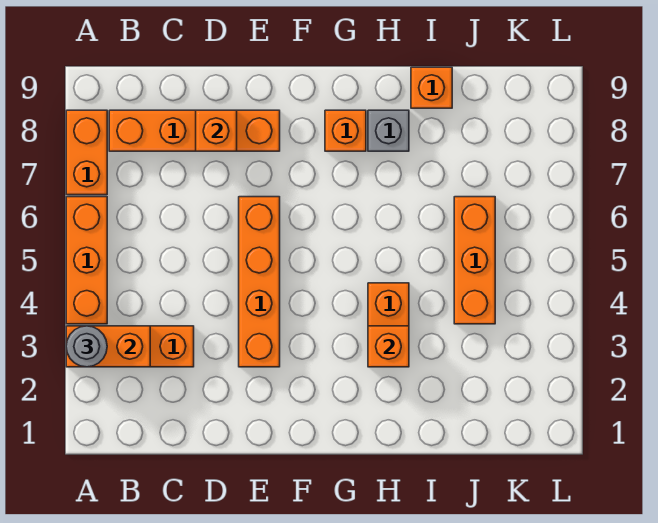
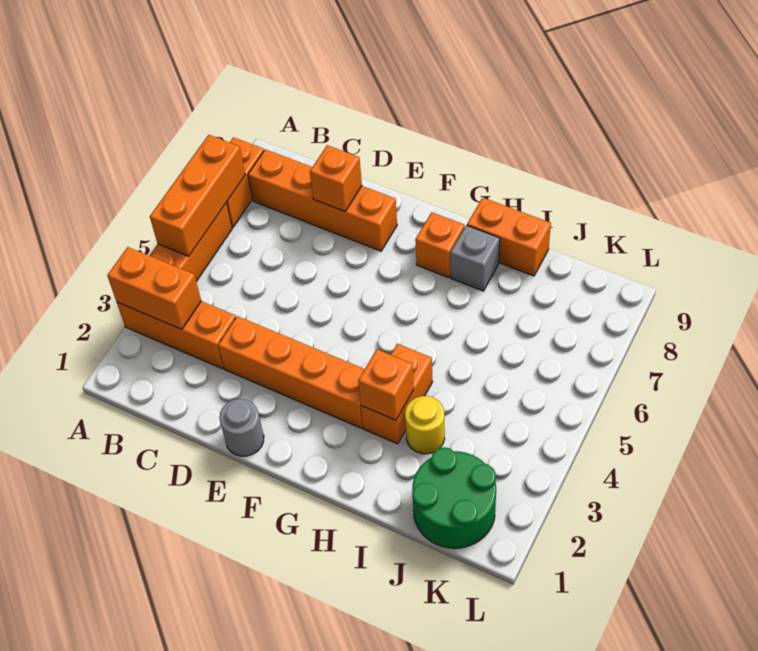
grey 1x1 round brick [66,326,107,367] -> grey 1x1 round brick moved to [219,399,264,456]
orange 1x4 brick [239,197,280,367] -> orange 1x4 brick turned to [218,316,365,428]
none -> yellow 1x1 round brick [405,396,445,454]
orange 1x1 brick [411,67,452,108] -> orange 1x2 brick [467,198,551,276]
none -> green 2x2 round brick [412,447,496,548]
orange 1x3 brick [454,197,495,324] -> orange 1x3 brick moved to [150,135,245,256]

